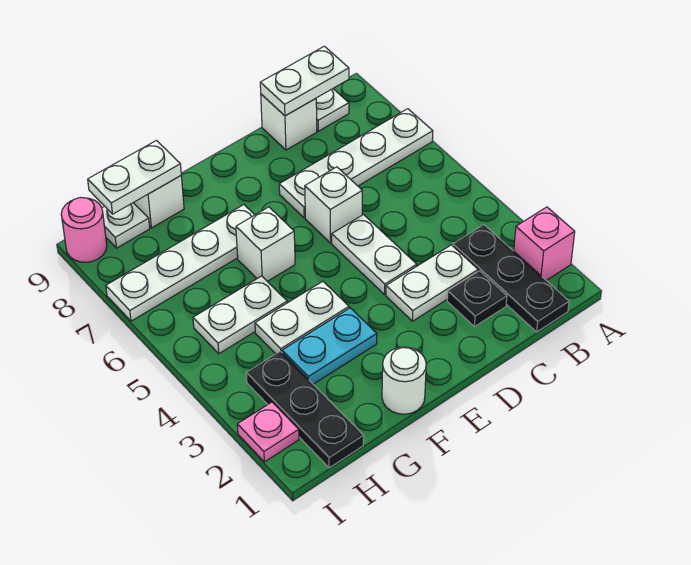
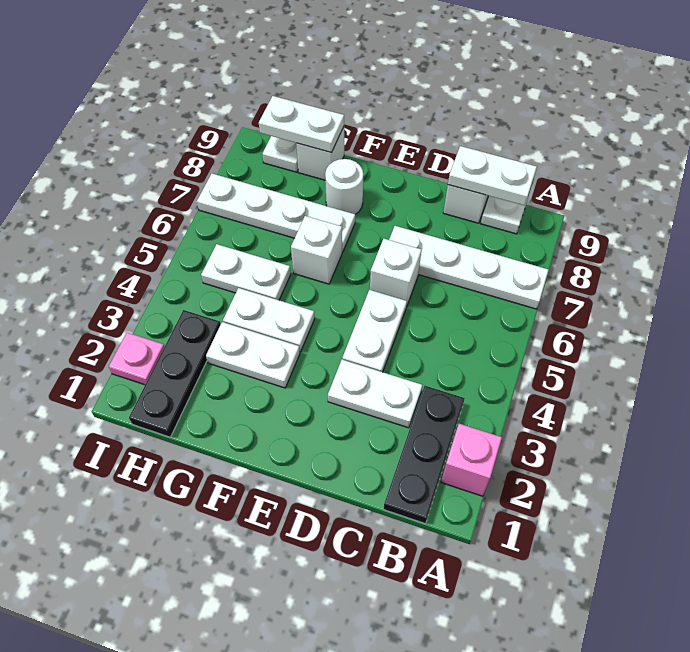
black 1x1 plate [447,271,507,327] -> none
white 1x1 round brick [382,347,426,414] -> white 1x1 round brick moved to [325,159,363,214]
cyan 1x2 plate [282,308,377,384] -> white 1x2 plate [206,322,300,388]
pink 1x1 round brick [61,198,107,262] -> none

